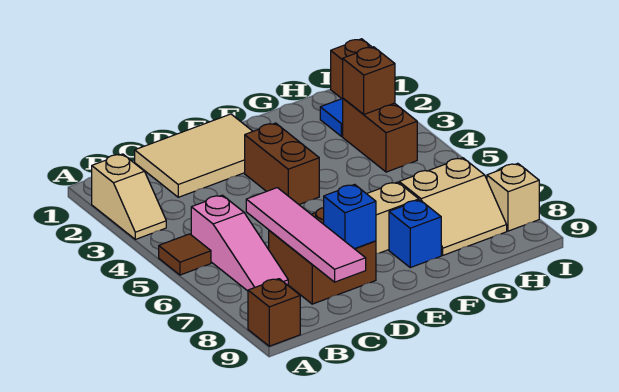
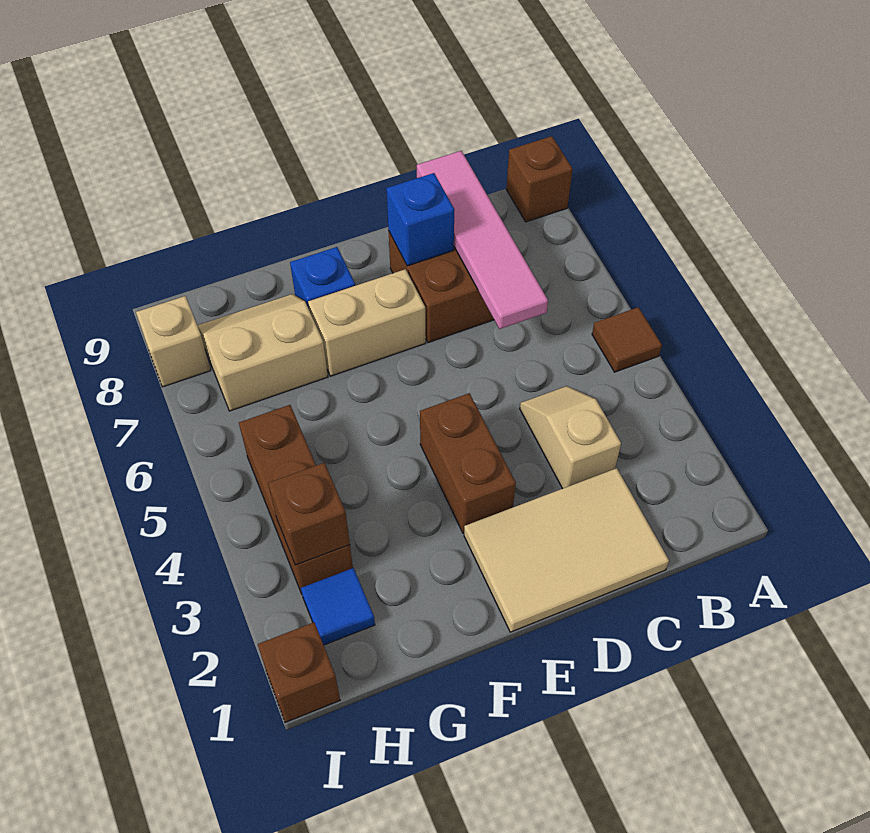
tan 1x2 slope [92,154,166,239] -> tan 1x2 slope moved to [520,386,621,489]
pink 1x3 slope [191,195,288,291] -> none
brown 1x2 brick [343,98,417,172] -> brown 1x3 brick [239,405,353,594]

